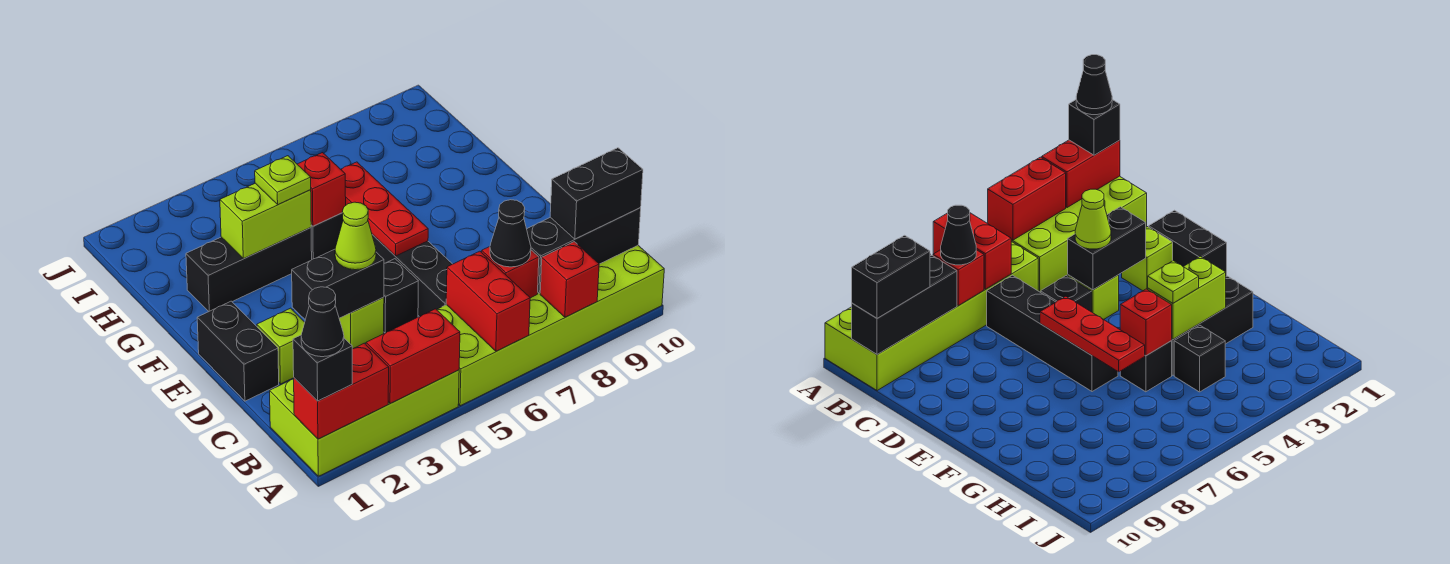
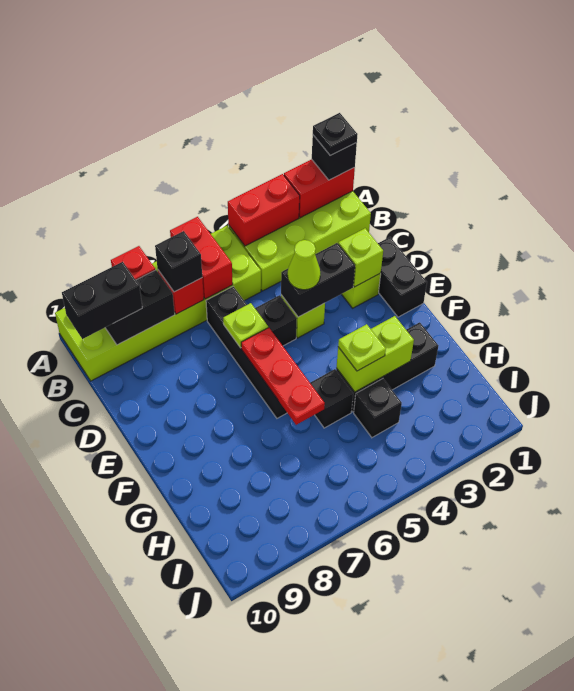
black 1x1 cone [301,287,344,357] -> black 1x1 plate [313,113,358,155]
black 1x1 cone [490,200,531,267] -> black 1x1 brick [155,231,202,292]
black 1x3 brick [527,208,641,293] -> black 1x2 brick [105,270,175,345]
none -> lime 1x1 brick [338,228,383,287]
none -> lime 1x1 plate [223,303,268,348]
red 1x1 brick [297,153,346,226] -> none

